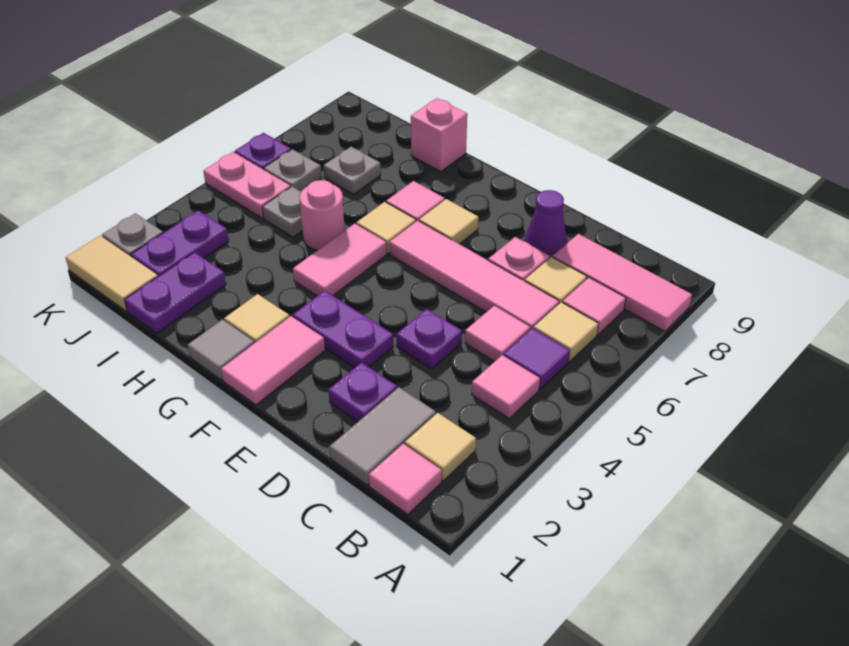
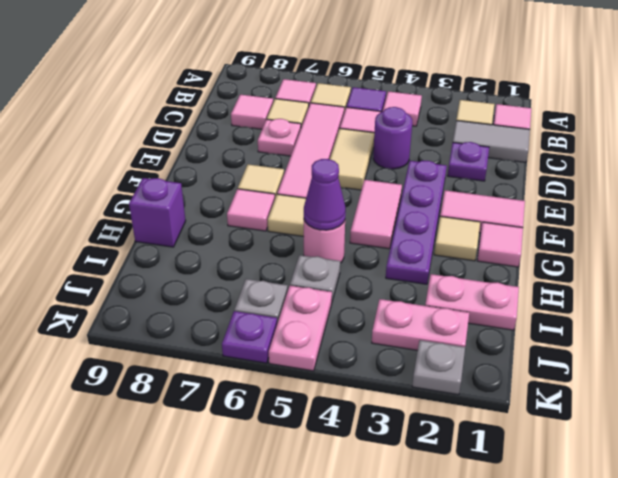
pink 1x3 tile [553,234,692,331] -> pink 1x1 tile [231,95,273,129]
purple 1x1 plate [396,309,462,369] -> purple 1x1 round brick [373,107,412,169]
purple 1x1 cone [524,190,567,258] -> purple 1x1 cone moved to [304,159,346,230]
purple 1x2 plate [293,291,393,368] -> purple 1x4 plate [386,161,447,284]
grey 1x1 tile [188,320,254,380] -> pink 1x1 tile [477,222,523,267]
pink 1x2 tile [293,223,387,296] -> pink 1x2 tile turned to [350,180,402,249]
pink 1x1 brick [411,98,467,172] -> purple 1x1 brick [129,178,186,247]
purple 1x2 plate [124,252,226,333] -> pink 1x2 plate [425,274,519,330]
grey 1x1 plate [324,147,381,194] -> none
tan 1x2 tile [66,236,158,311] -> tan 1x2 tile moved to [330,128,374,190]
purple 1x2 plate [131,211,229,276] -> pink 1x2 plate [372,299,469,350]

